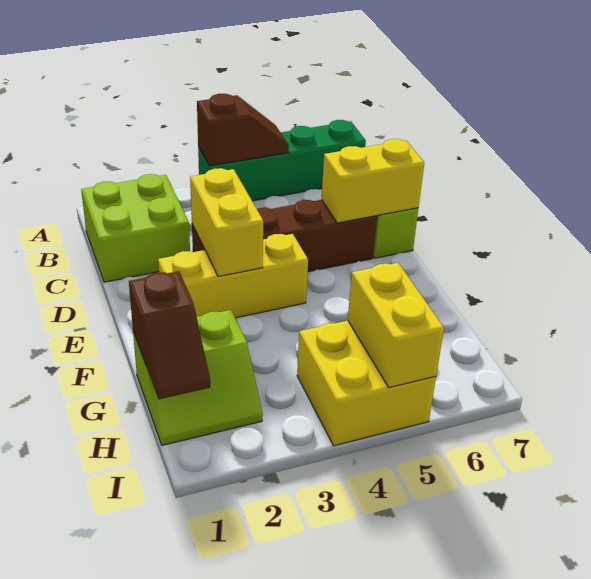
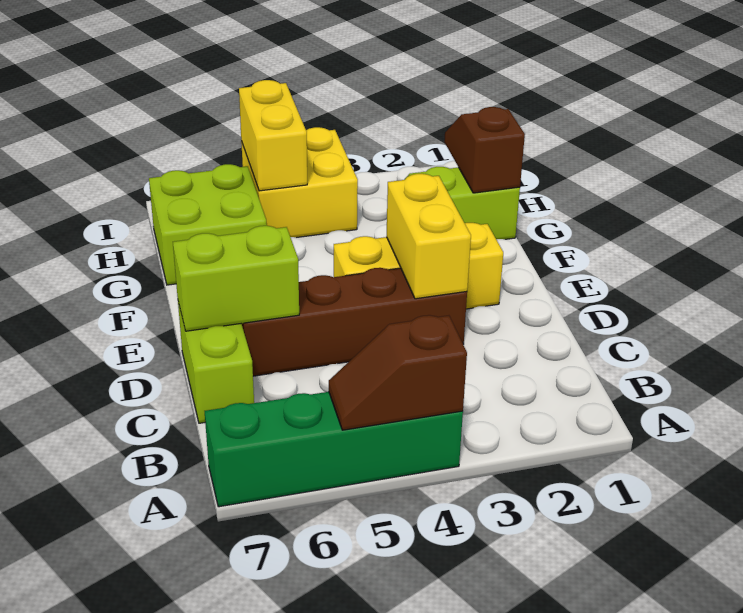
lime 2x2 brick [81,174,190,282] -> lime 2x2 brick moved to [149,164,267,285]
yellow 1x2 brick [321,139,424,223] -> lime 1x2 brick [173,226,299,331]

